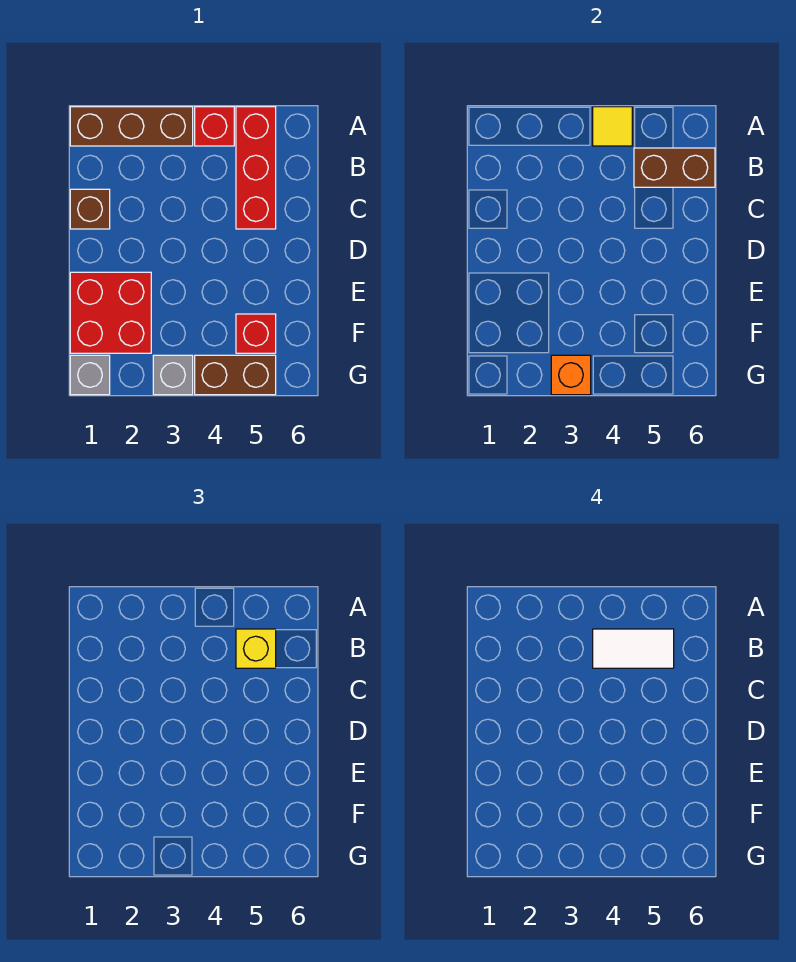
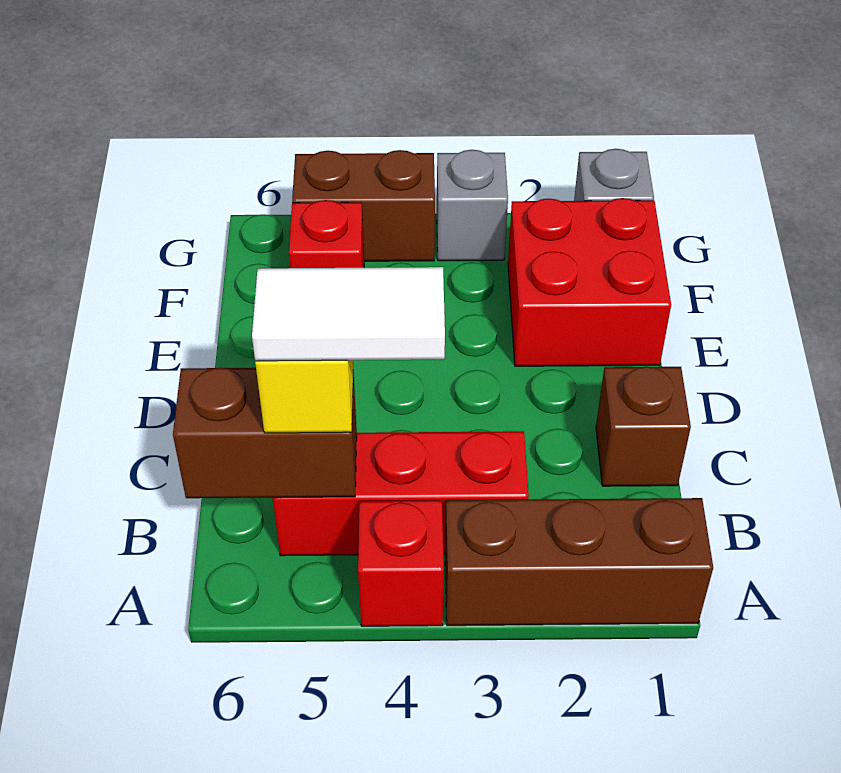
yellow 1x1 tile [593,107,632,146] -> none
red 1x3 brick [236,107,276,229] -> red 1x3 brick turned to [273,431,529,556]
orange 1x1 brick [551,355,591,395] -> none

